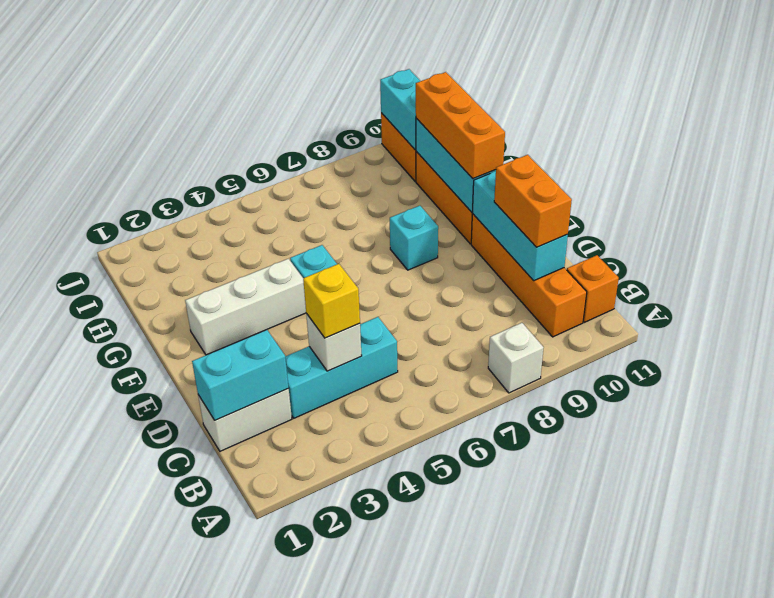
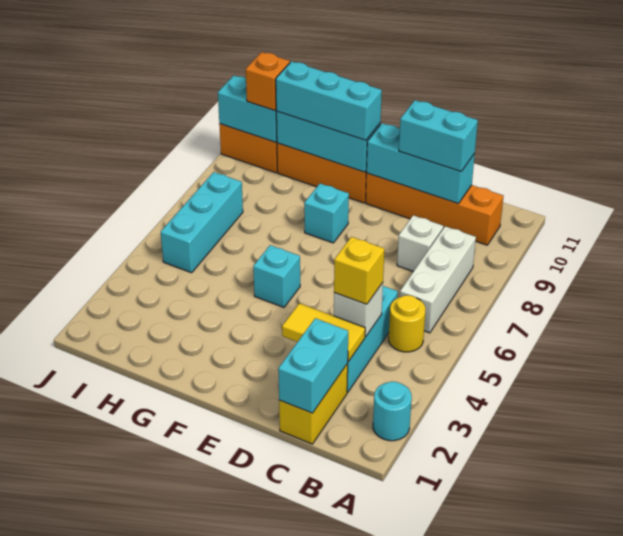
none -> cyan 1x1 round brick [373,381,412,441]
white 1x1 brick [488,323,544,393] -> white 1x1 brick moved to [397,215,443,271]
none -> yellow 1x1 round brick [389,295,425,352]
orange 1x1 brick [567,255,619,322] -> orange 1x1 brick moved to [246,52,290,111]
white 1x2 brick [198,389,292,451] -> yellow 1x2 brick [279,364,348,444]
none -> yellow 1x2 tile [282,303,365,362]
orange 1x2 brick [494,155,572,247] -> cyan 1x2 brick [399,100,478,172]
white 1x3 brick [185,259,306,355] -> white 1x3 brick moved to [400,226,476,333]
orange 1x3 brick [416,72,505,179] -> cyan 1x3 brick [276,61,382,140]
none -> cyan 1x3 brick [161,172,243,273]

